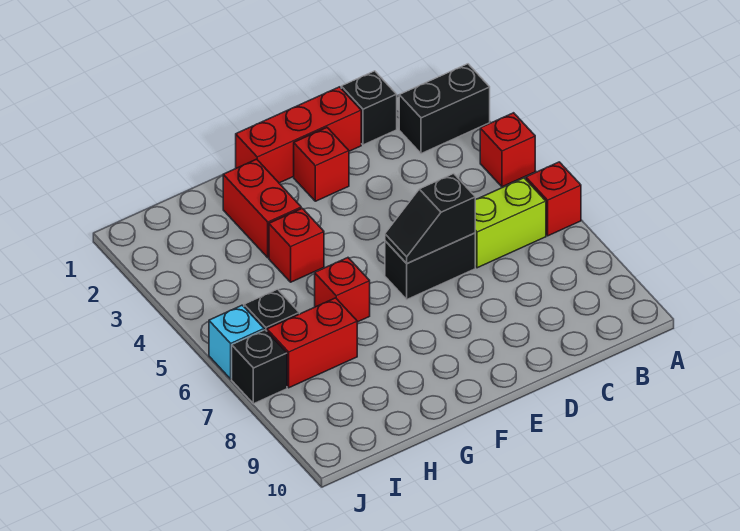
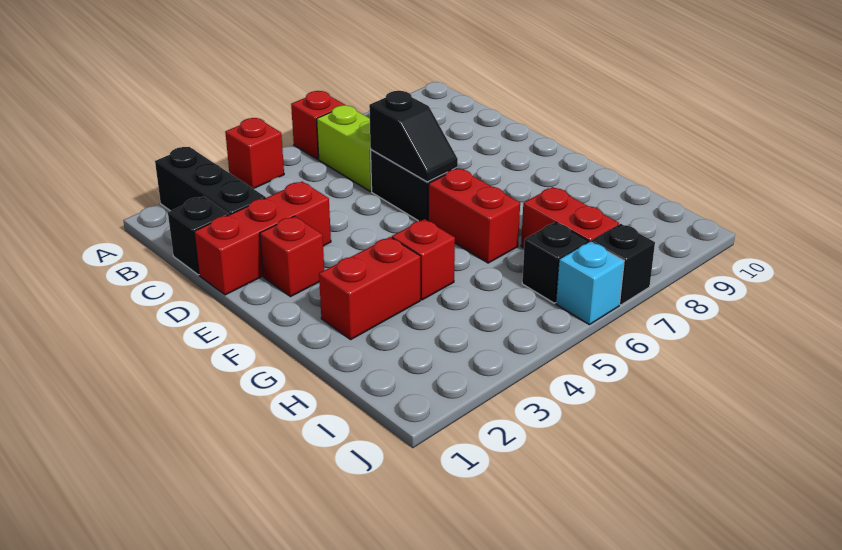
black 1x2 brick [399,64,490,154] -> black 1x3 brick [155,147,266,215]
red 1x3 brick [236,87,361,183] -> red 1x3 brick turned to [194,182,331,295]
red 1x1 brick [315,258,370,322] -> red 1x2 brick [428,169,520,263]

